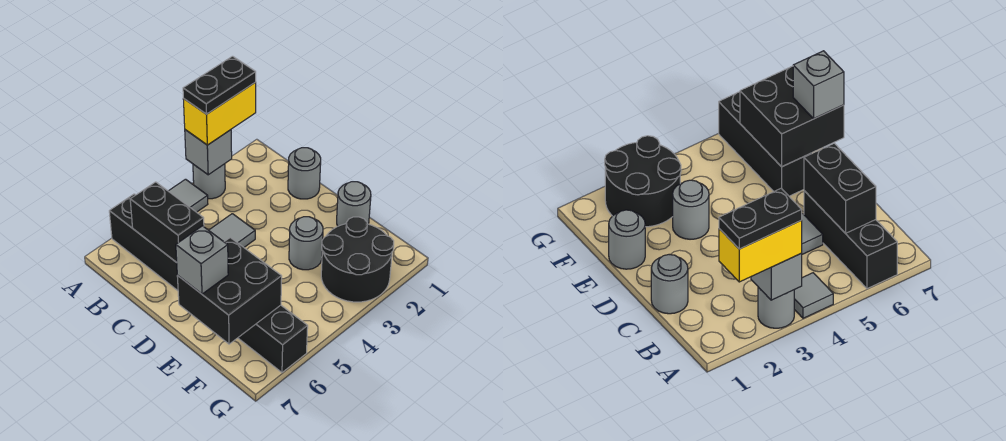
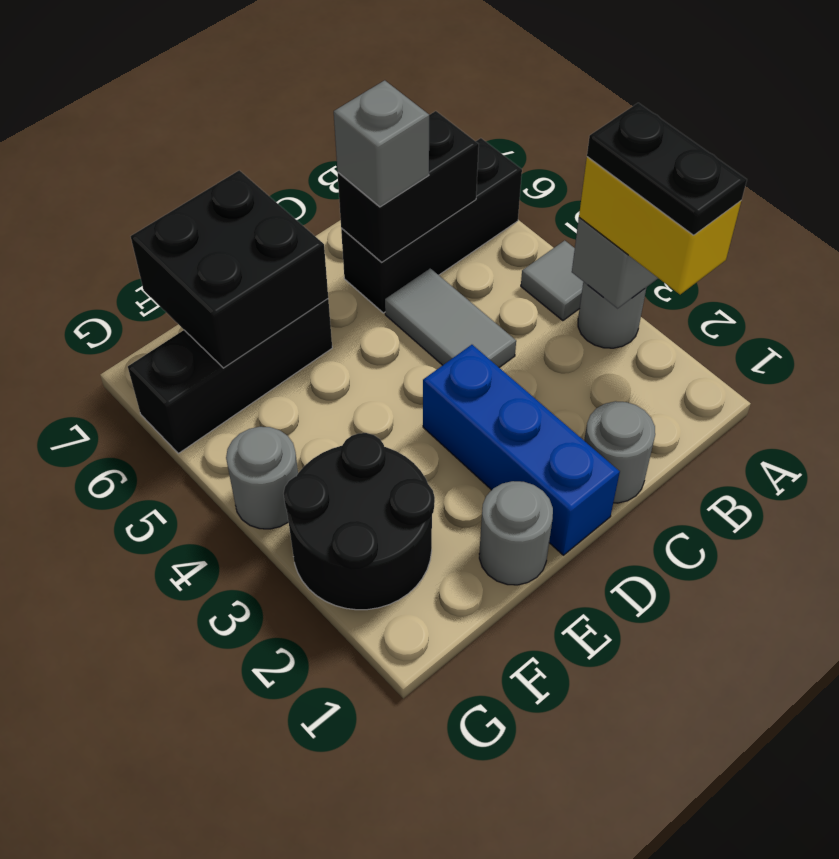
none -> blue 1x3 brick [423,345,620,555]
grey 1x1 round brick [289,217,323,270] -> grey 1x1 round brick moved to [226,427,298,529]
grey 1x1 brick [176,226,228,294] -> grey 1x1 brick moved to [334,80,429,207]

